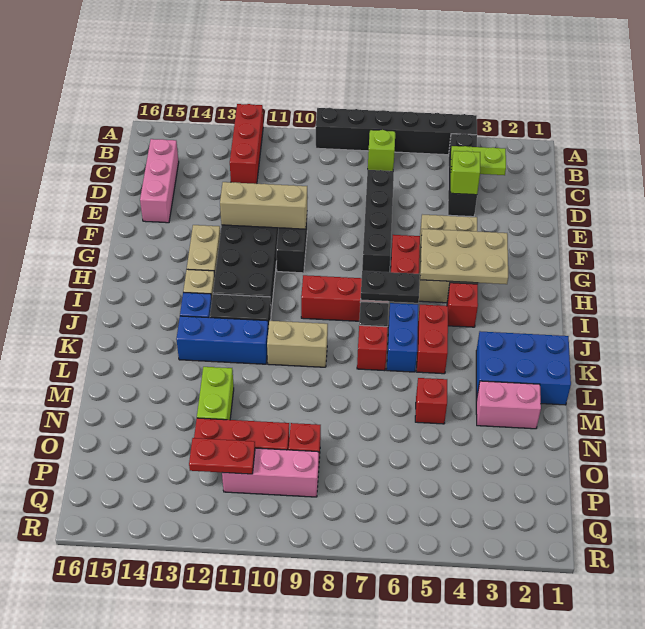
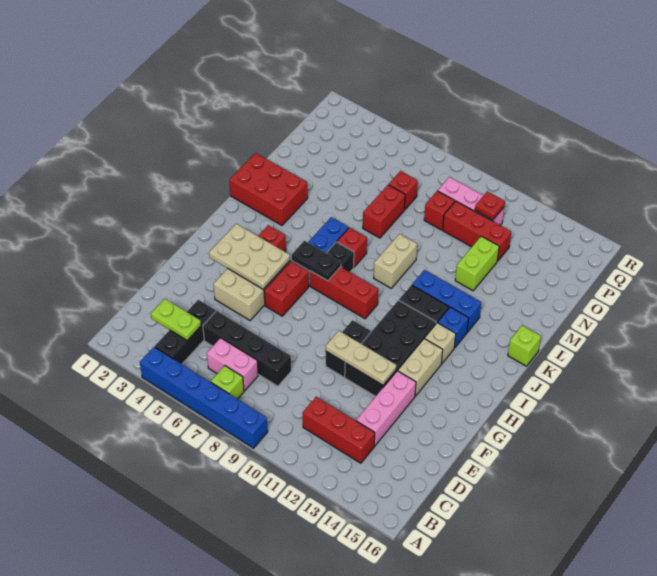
black 1x6 brick [316,108,477,155] -> blue 1x6 brick [140,347,268,448]
red 1x3 brick [230,104,263,184] -> red 1x3 brick turned to [303,397,375,463]
pink 1x3 brick [140,139,179,223] -> pink 1x3 brick moved to [356,371,416,446]
lime 1x1 brick [451,151,480,195] -> lime 1x1 brick moved to [508,325,541,366]
black 1x4 brick [362,170,394,272] -> black 1x4 brick turned to [203,311,291,386]
tan 1x3 brick [220,182,307,229] -> tan 1x3 plate [326,331,397,385]
red 1x2 brick [417,305,448,374] -> red 1x2 brick moved to [363,185,405,238]
blue 2x3 brick [476,331,571,405] -> red 2x3 brick [229,153,308,225]
tan 1x2 brick [267,321,328,367] -> tan 1x2 brick turned to [374,234,417,288]
pink 1x2 brick [476,381,541,429] -> pink 1x2 brick moved to [207,338,258,391]
red 1x1 brick [415,378,447,424] -> red 1x1 brick moved to [389,171,418,209]
red 1x2 plate [189,438,255,474] -> red 1x1 plate [475,191,505,220]

